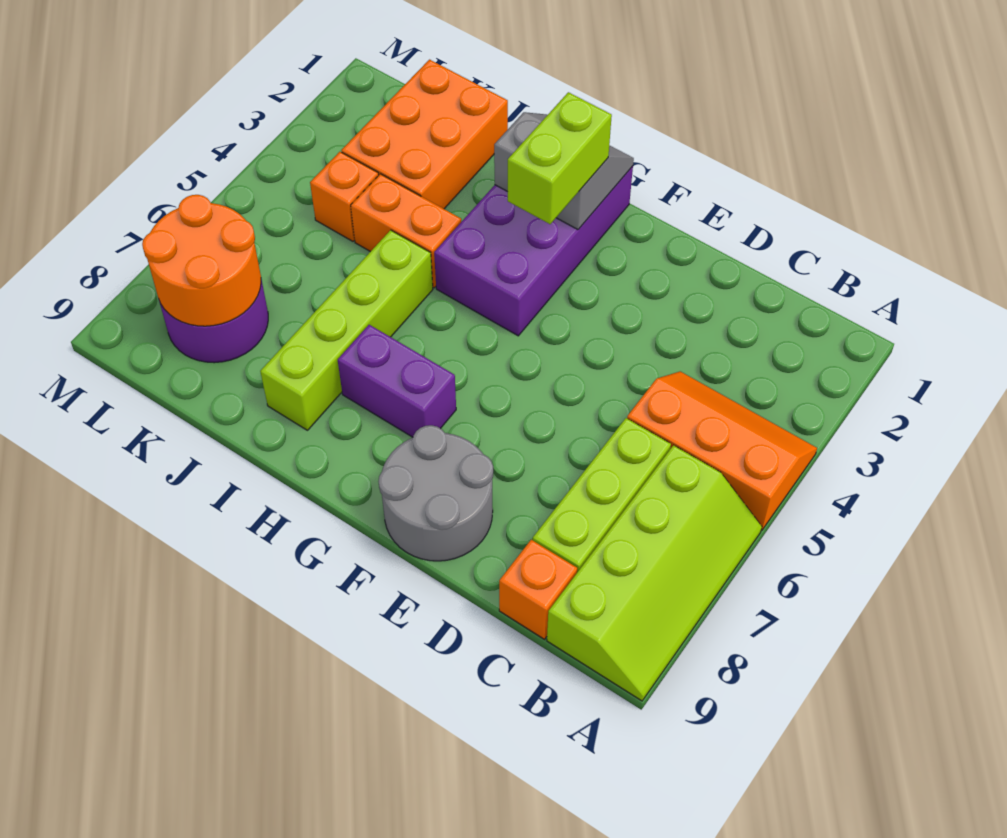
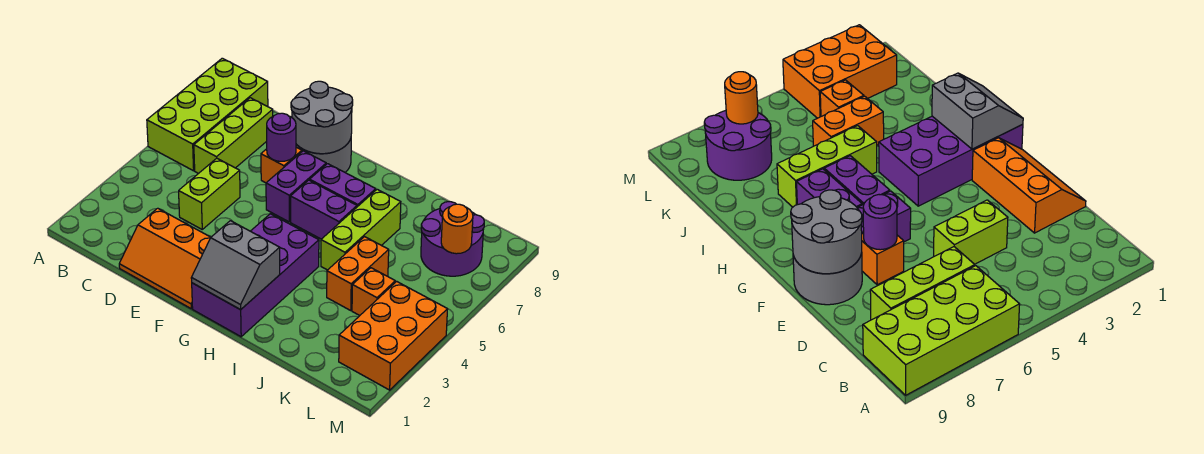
orange 2x3 slope [627,371,817,530] -> orange 2x3 slope moved to [119,208,211,309]
lime 2x4 slope [547,445,762,701] -> lime 2x4 brick [147,58,268,171]
orange 1x1 brick [499,540,577,639] -> orange 1x1 brick moved to [261,147,302,183]
none -> purple 1x1 round brick [267,113,296,161]
none -> grey 2x2 round brick [291,81,353,154]
none -> purple 1x2 brick [266,151,326,222]
lime 1x2 brick [508,92,612,224] -> lime 1x2 brick moved to [179,158,240,229]
none -> purple 1x2 brick [291,180,357,239]
orange 1x2 brick [351,174,461,288] -> orange 1x2 brick turned to [327,237,389,310]
lime 1x4 brick [260,230,433,430] -> lime 1x3 brick [321,189,401,270]
orange 2x3 brick [341,60,508,209] -> orange 2x3 brick moved to [339,281,448,390]
orange 2x2 round brick [142,195,261,326] -> orange 1x1 round brick [441,204,473,254]

